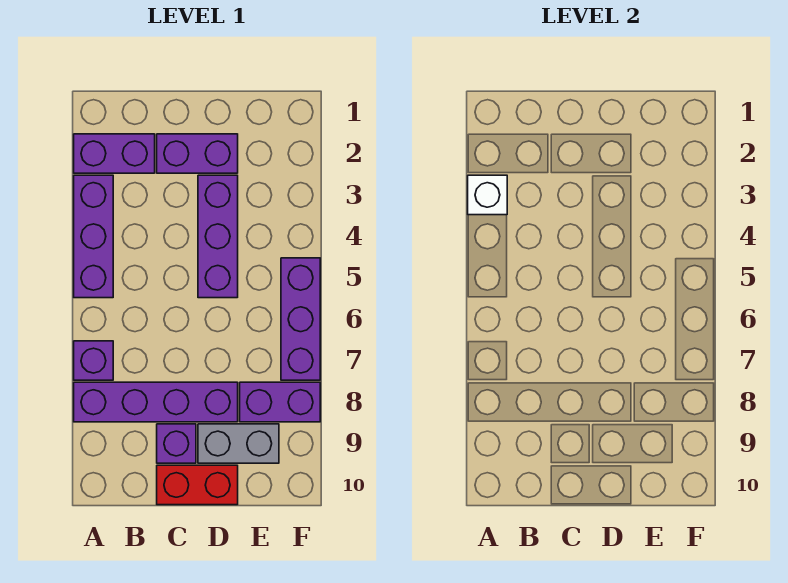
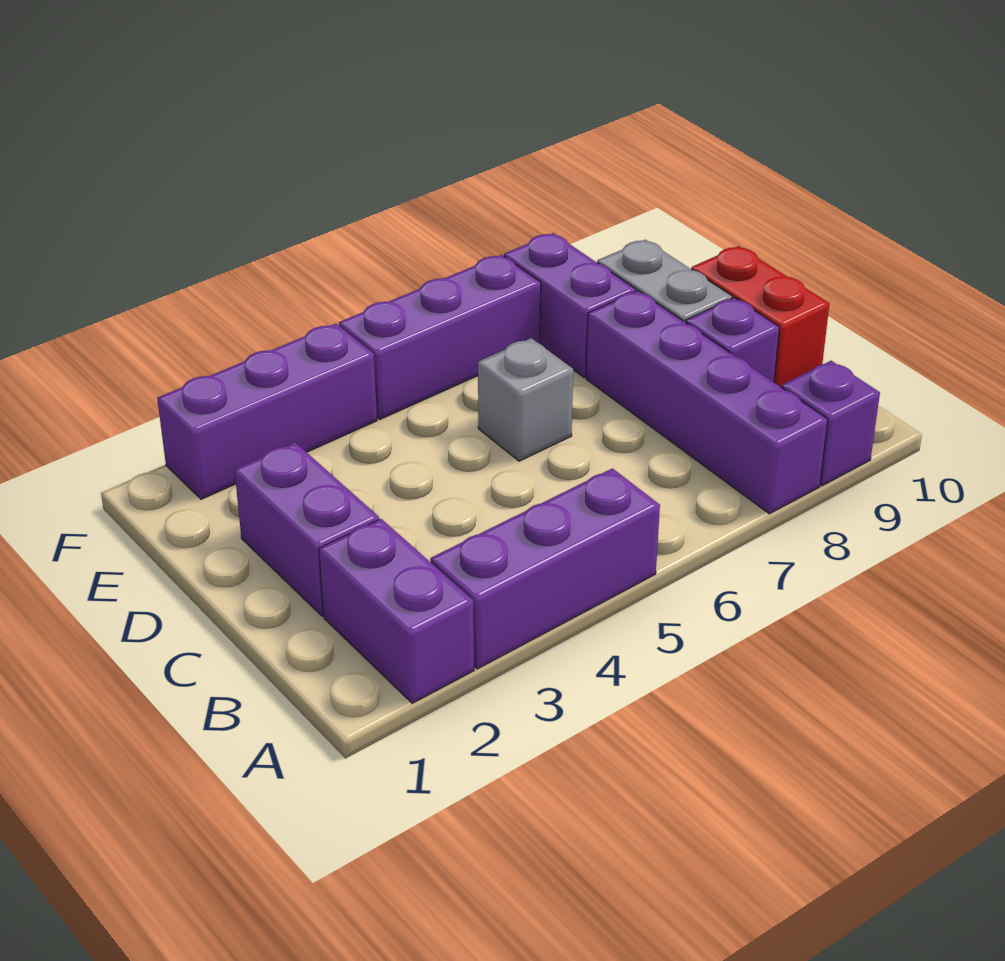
white 1x1 brick [468,175,507,215] -> none
purple 1x1 brick [74,341,113,380] -> purple 1x1 brick moved to [781,361,880,486]
purple 1x3 brick [198,175,238,298] -> purple 1x3 brick moved to [157,324,377,499]
none -> grey 1x1 brick [478,338,573,461]

